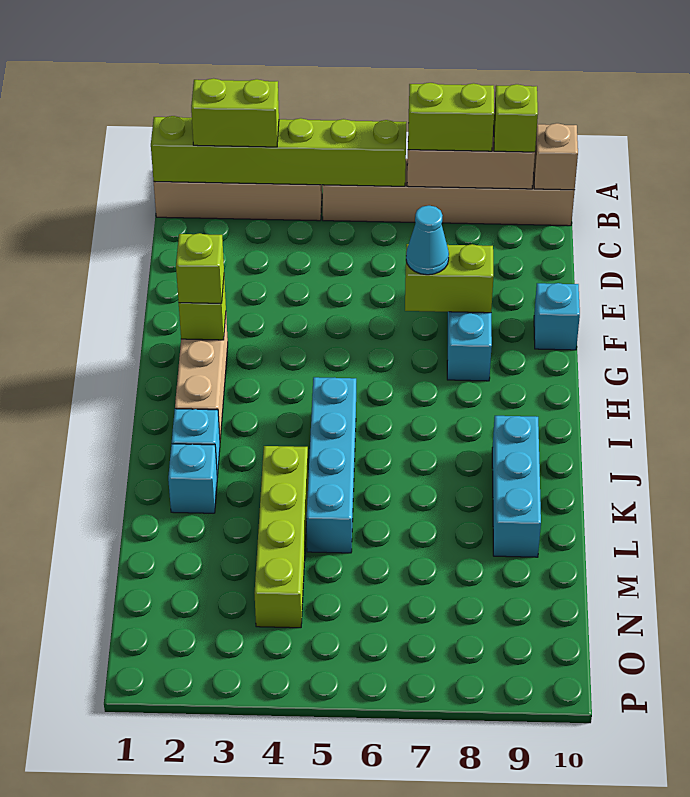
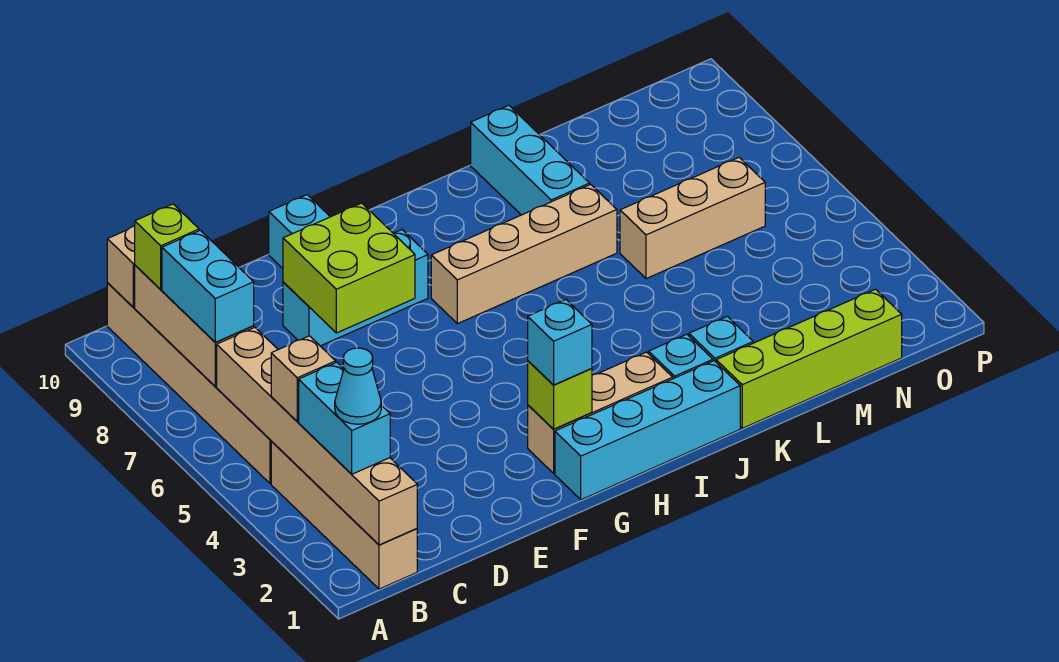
lime 1x6 brick [151,116,406,186] -> tan 1x6 brick [217,327,417,545]
lime 1x2 brick [191,78,279,147] -> cyan 1x2 brick [299,362,390,474]
none -> tan 1x1 brick [271,336,336,421]
lime 1x2 brick [408,83,494,151] -> cyan 1x2 brick [162,230,254,342]
lime 1x2 brick [405,244,493,313] -> lime 2x2 brick [283,203,415,333]
cyan 1x1 cone [406,206,449,275] -> cyan 1x1 cone moved to [335,348,381,424]
lime 1x1 brick [176,233,224,303] -> cyan 1x1 brick [528,299,592,385]
none -> tan 1x4 brick [431,185,617,324]
cyan 1x4 brick [307,377,356,553] -> cyan 1x4 brick moved to [555,361,740,500]
cyan 1x3 brick [492,416,541,557] -> cyan 1x3 brick turned to [471,105,590,215]
lime 1x4 brick [255,446,308,628] -> lime 1x4 brick moved to [716,289,902,428]
none -> tan 1x3 brick [620,158,765,279]

